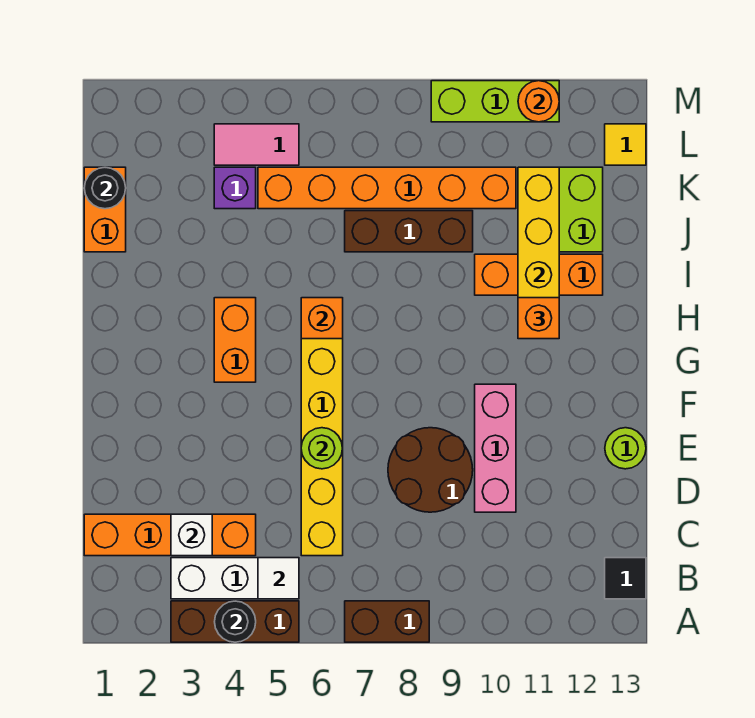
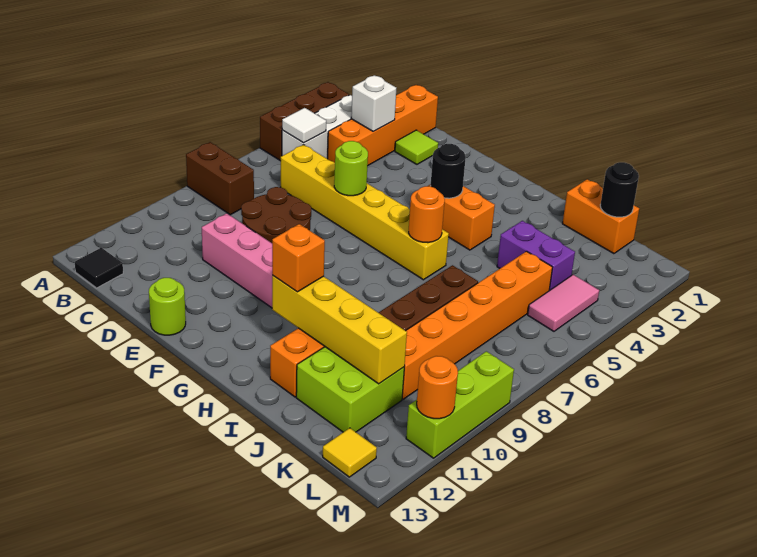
black 1x1 round brick [215,601,256,642] -> black 1x1 round brick moved to [431,144,466,198]
brown 1x2 brick [345,601,429,642] -> brown 1x2 brick turned to [186,142,254,215]
none -> lime 1x1 tile [395,130,438,164]
orange 1x1 brick [301,298,343,339] -> orange 1x1 round brick [409,186,445,243]
purple 1x1 brick [214,167,256,209] -> purple 1x2 brick [497,221,575,291]

